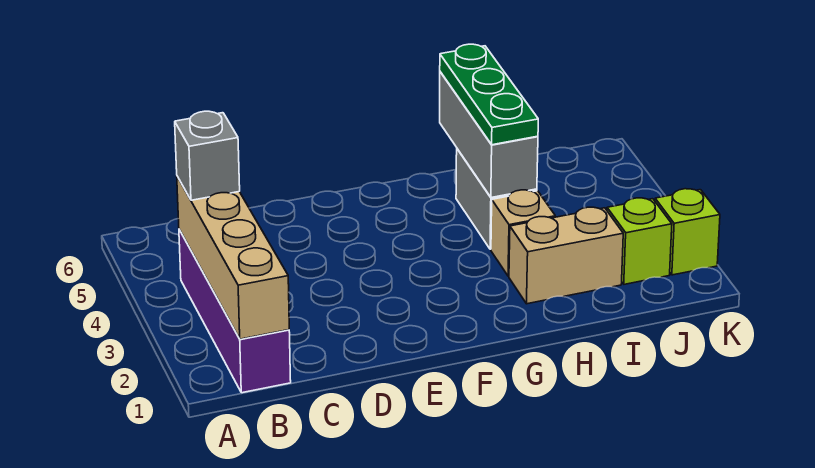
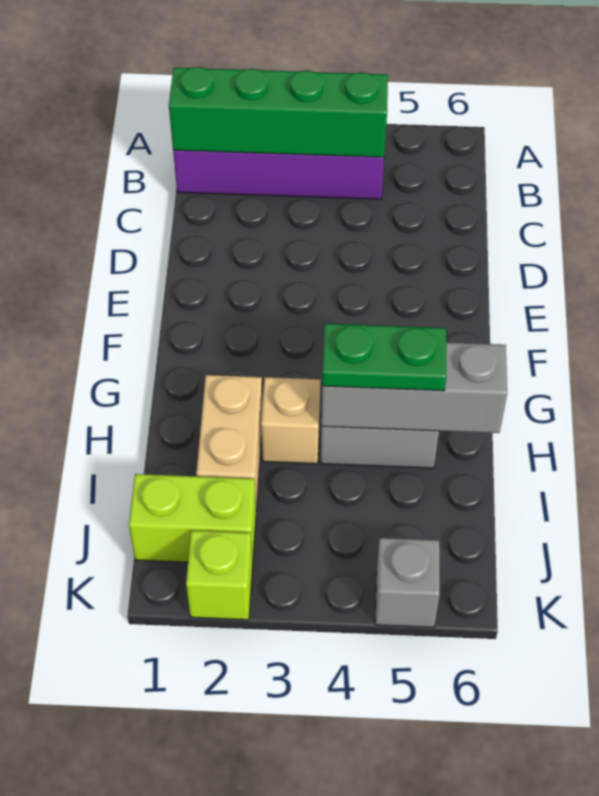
tan 1x4 brick [177,176,289,339] -> green 1x4 brick [169,67,388,157]
grey 1x1 brick [175,111,240,200] -> grey 1x1 brick moved to [375,538,440,627]
green 1x3 plate [440,44,538,145] -> green 1x2 plate [322,324,446,391]
lime 1x1 brick [607,198,672,284] -> lime 1x2 brick [129,474,256,564]

